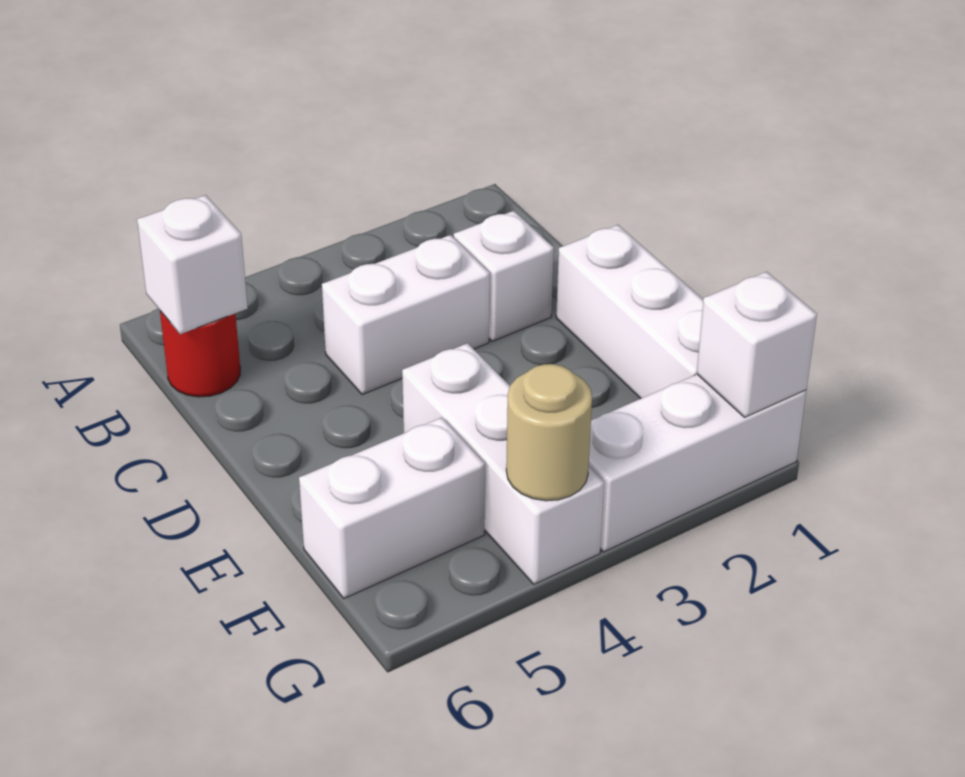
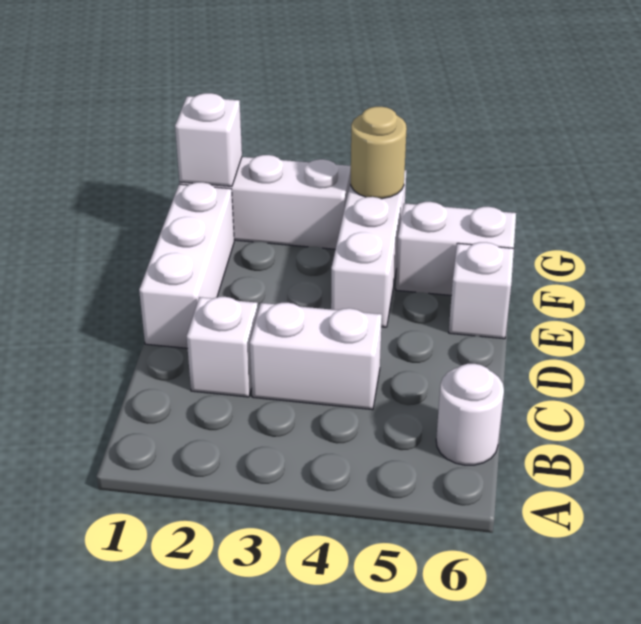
red 1x1 round brick [160,311,240,397] -> white 1x1 round brick [436,364,504,465]
white 1x1 brick [137,195,248,334] -> white 1x1 brick moved to [449,242,514,339]

